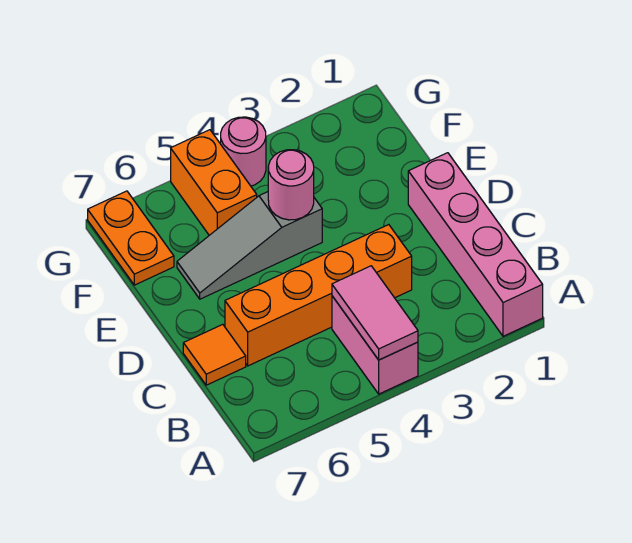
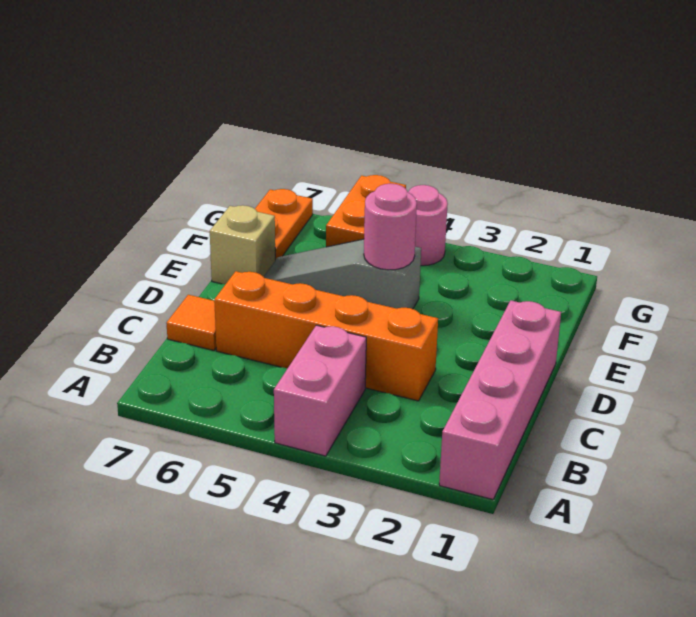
pink 1x2 tile [332,266,418,360] -> none
none -> tan 1x1 brick [210,205,275,284]

